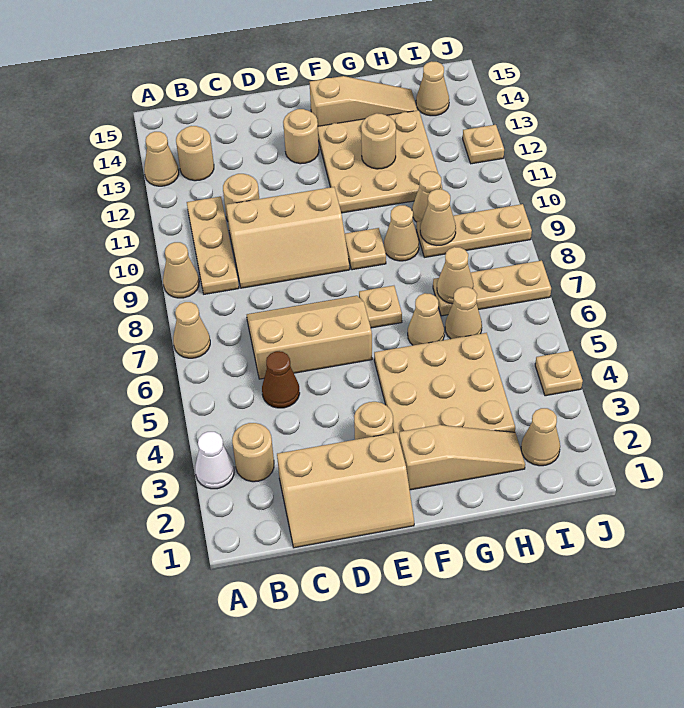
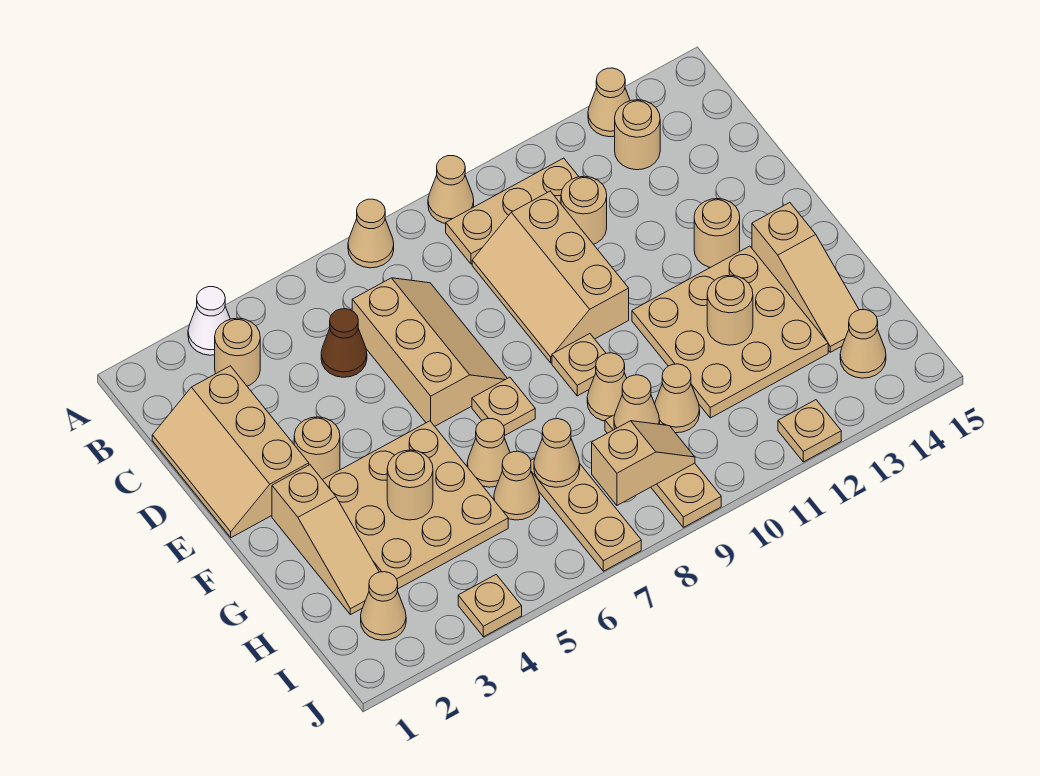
none -> tan 1x1 round brick [387,450,433,520]
none -> tan 1x2 slope [592,421,695,505]

